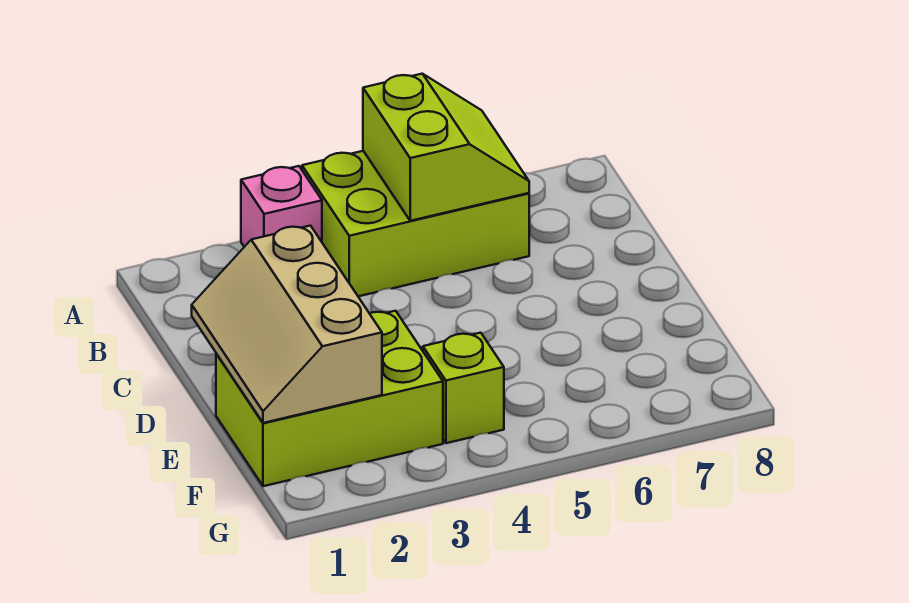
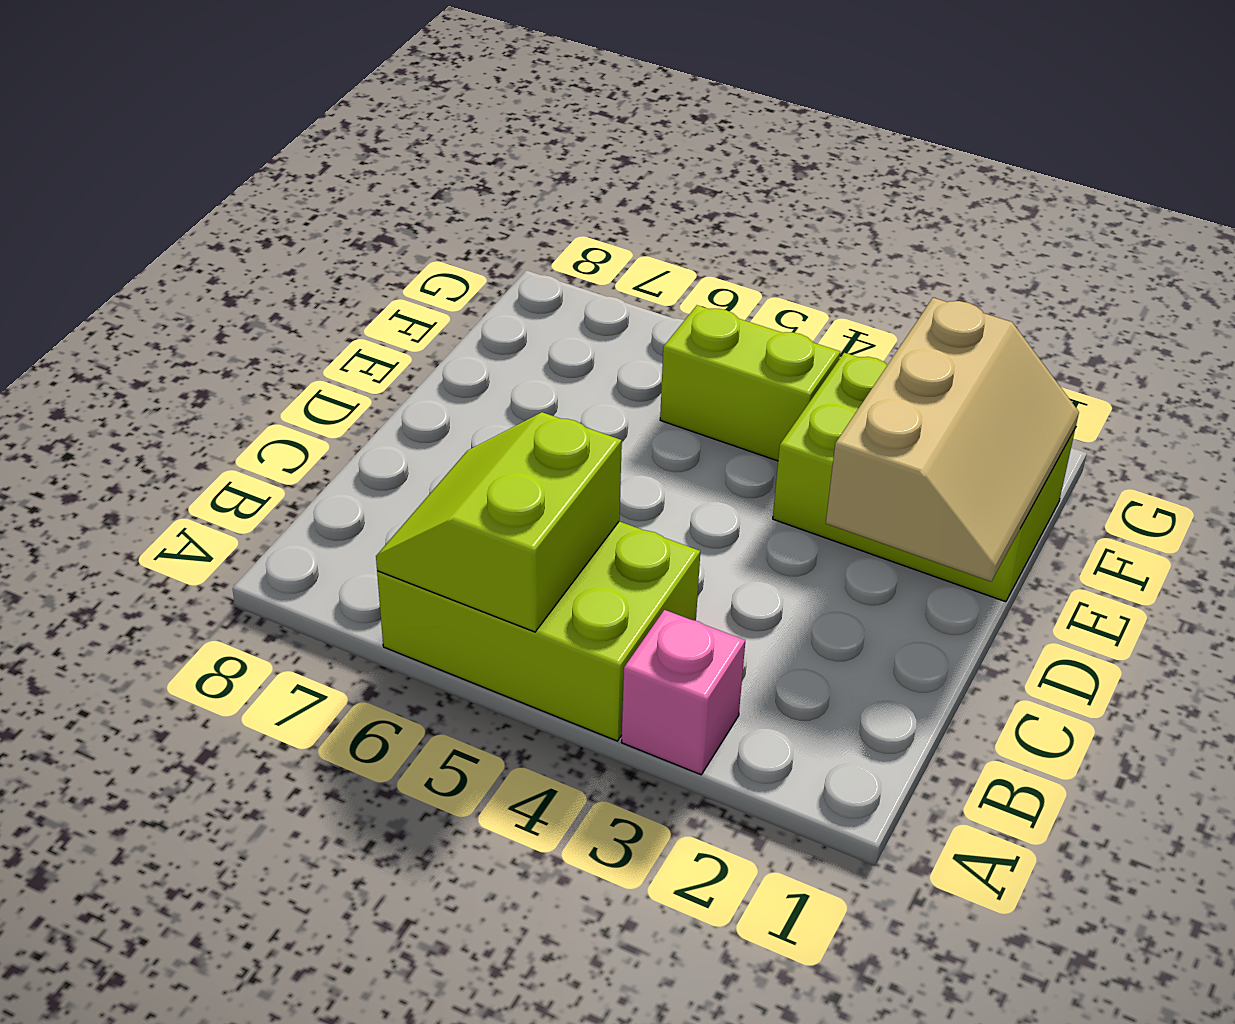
lime 1x1 brick [423,333,504,443] -> lime 1x2 brick [660,305,840,461]

